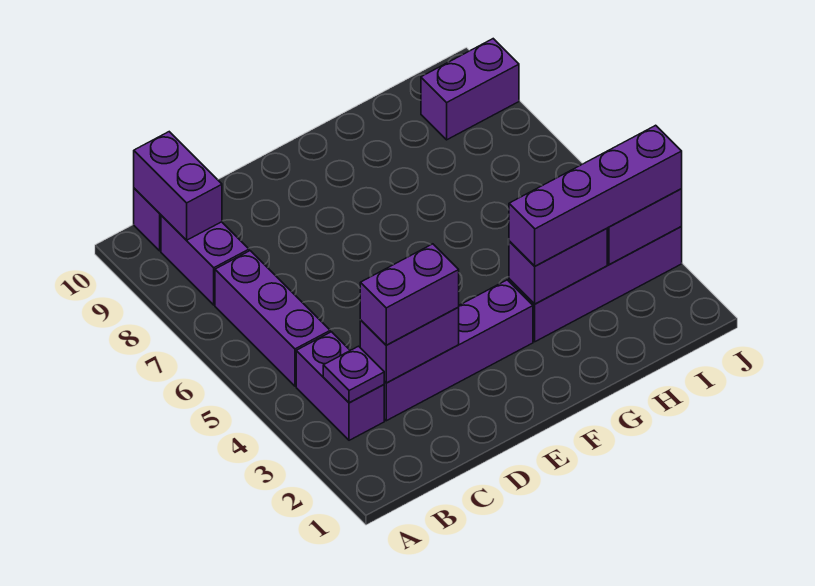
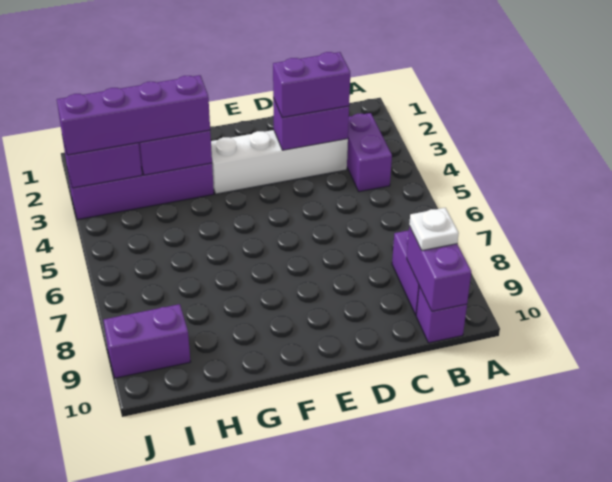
purple 1x1 plate [323,346,384,403] -> none
purple 1x3 brick [215,251,330,386] -> none
none -> white 1x1 plate [409,208,459,251]
purple 1x4 brick [384,280,533,421] -> white 1x4 brick [211,130,348,194]

